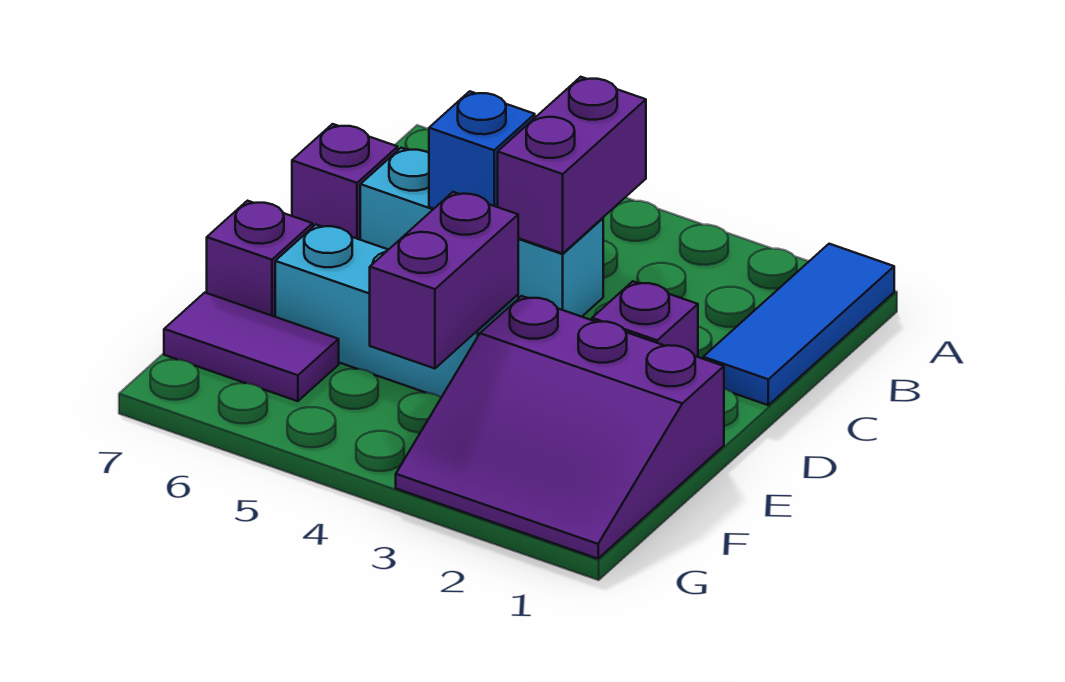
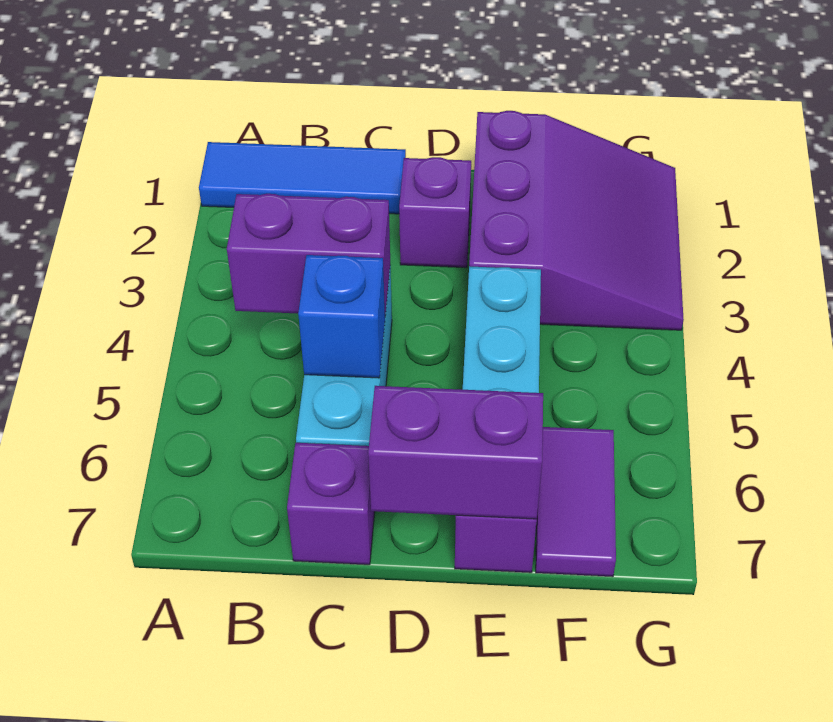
purple 1x2 brick [370,192,518,369] -> purple 1x2 brick moved to [368,386,543,519]

